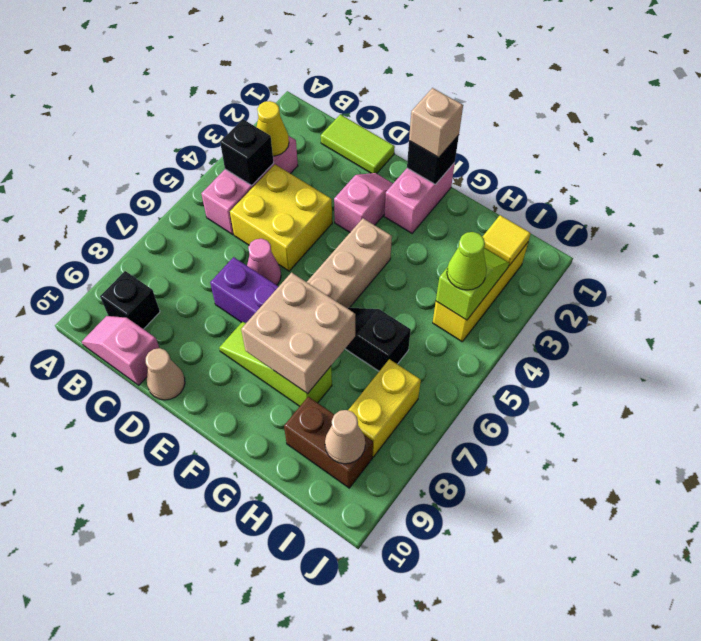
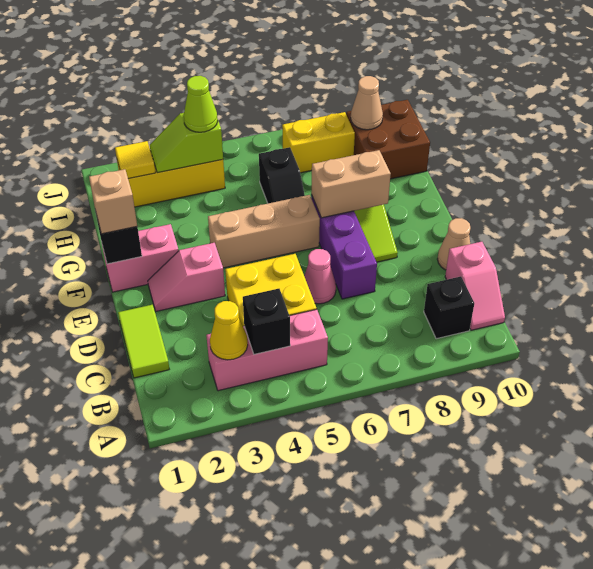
tan 2x2 brick [241,273,355,394] -> tan 1x2 brick [311,150,391,218]
brown 1x2 brick [284,397,373,488] -> brown 2x2 brick [346,100,430,179]

